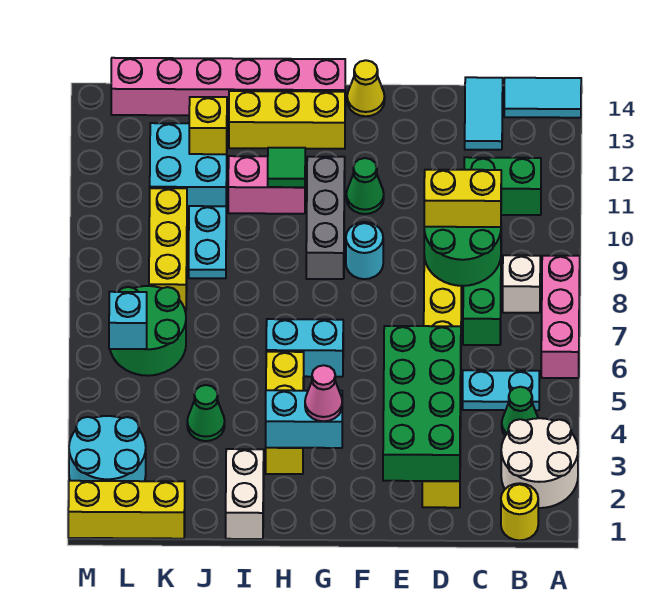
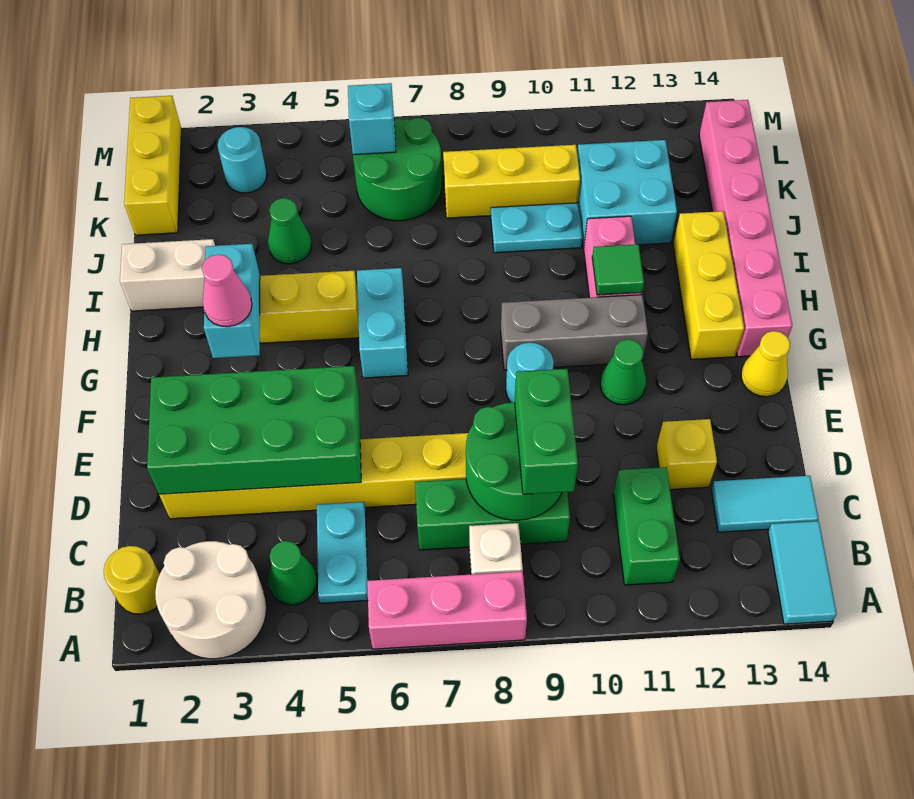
yellow 1x2 brick [424,170,501,227] -> green 1x2 brick [515,369,578,494]
yellow 1x1 brick [189,97,227,154] -> yellow 1x1 brick moved to [656,419,717,489]
cyan 2x2 round brick [69,416,146,481] -> cyan 1x1 round brick [218,127,267,193]

